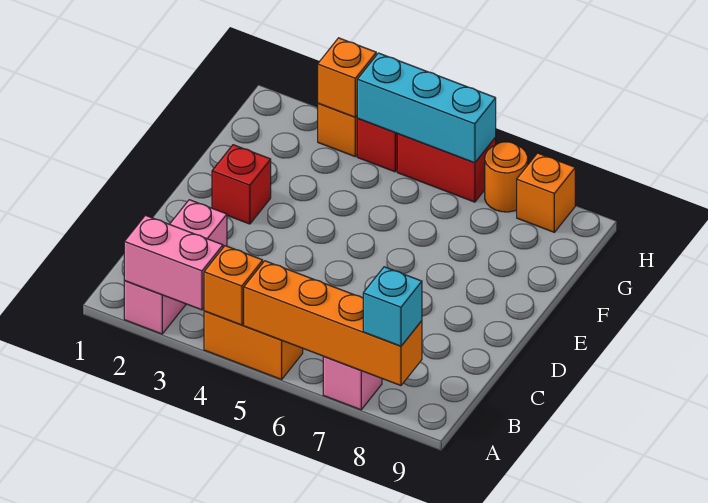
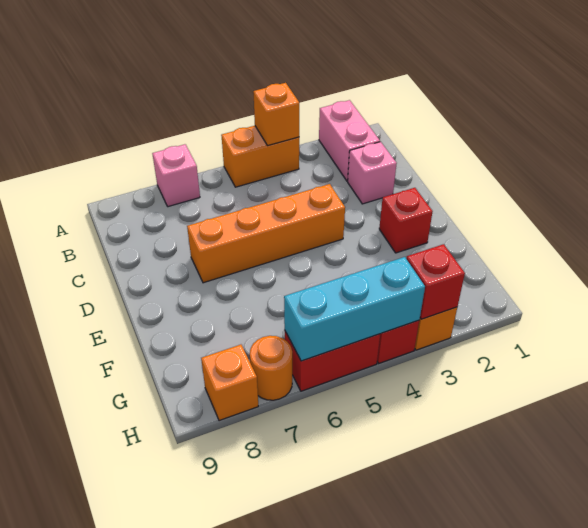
pink 1x2 brick [124,215,223,310] -> none
orange 1x4 brick [244,261,422,386] -> orange 1x4 brick moved to [187,184,345,283]
cyan 1x1 brick [363,267,422,346] -> none
orange 1x1 brick [318,38,376,117] -> red 1x1 brick [406,244,465,319]

